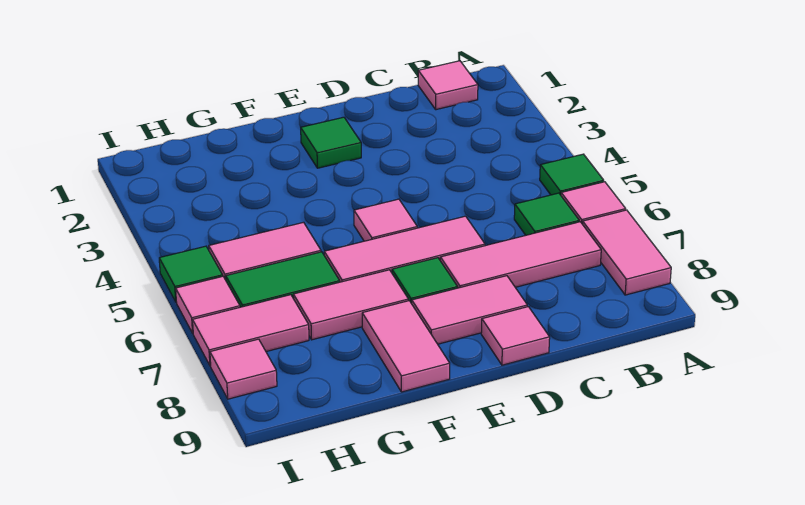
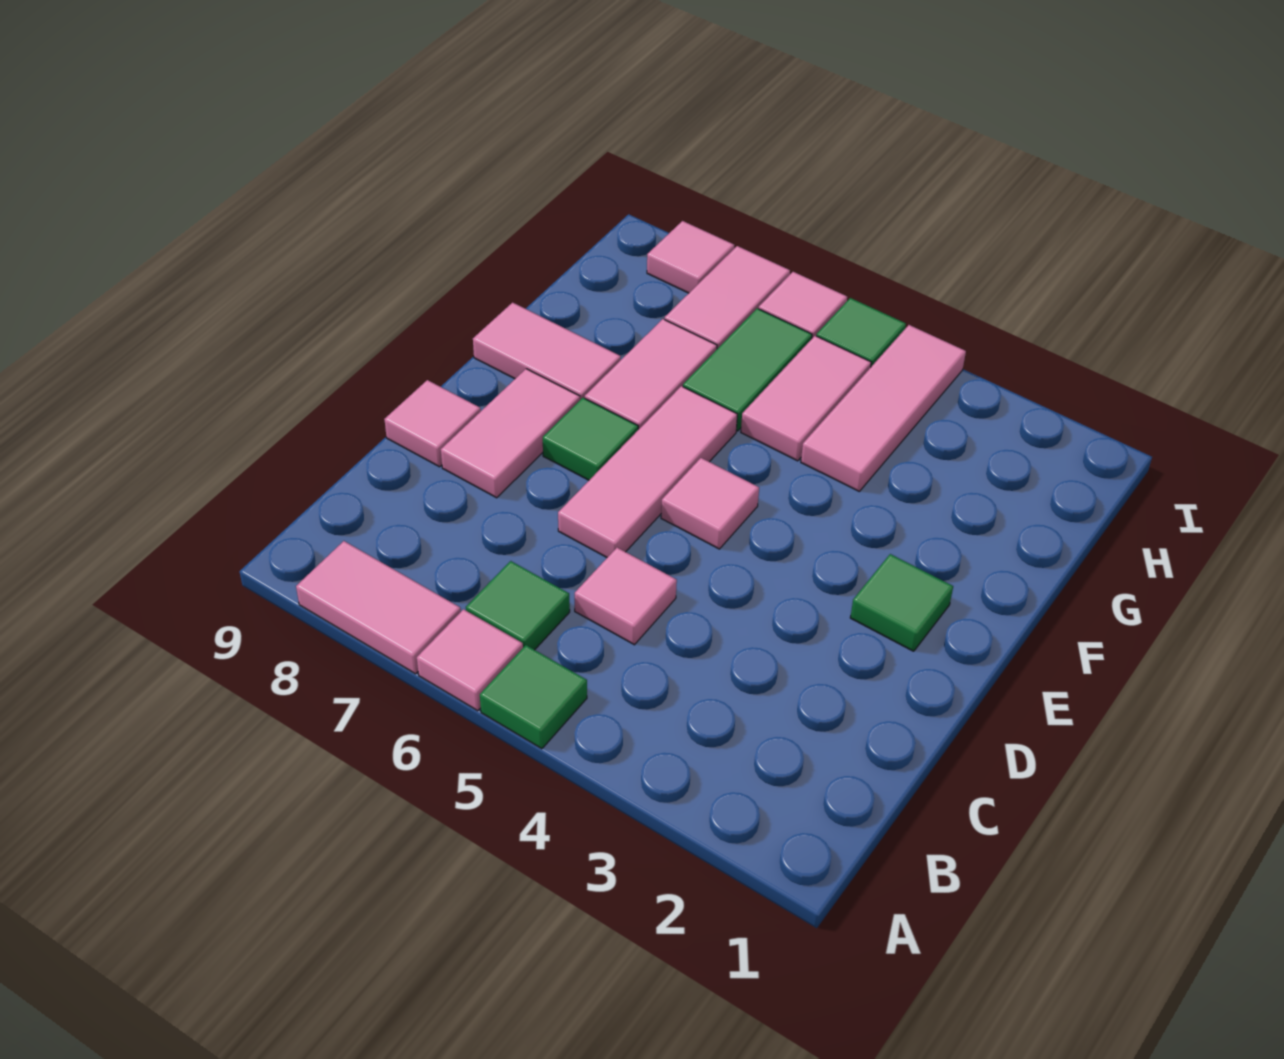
pink 1x1 tile [418,61,478,110] -> pink 1x1 tile moved to [575,548,677,645]
pink 1x3 tile [440,222,601,288] -> pink 1x3 tile moved to [801,325,966,491]

